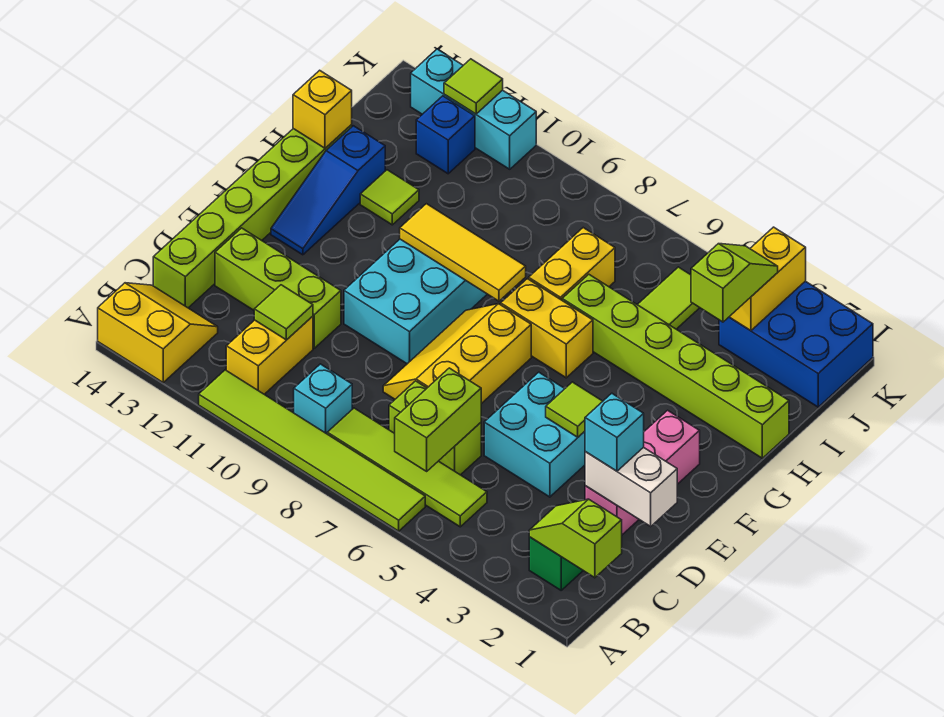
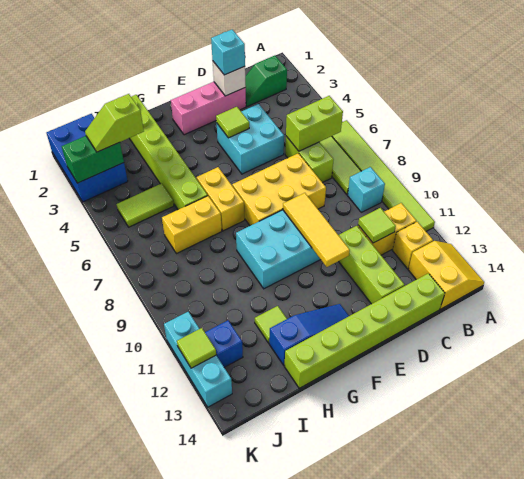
yellow 2x2 slope [98,283,218,382] -> yellow 2x2 slope turned to [408,241,484,309]
lime 1x2 slope [529,499,622,578] -> none
white 1x2 brick [585,447,677,526] -> white 1x1 brick [213,62,246,96]
yellow 2x3 slope [383,304,531,404] -> yellow 2x3 brick [232,153,326,226]
yellow 1x3 tile [400,204,526,301] -> yellow 1x3 tile moved to [283,193,350,267]
yellow 1x1 brick [293,70,352,148] -> yellow 1x1 brick moved to [393,222,433,269]
yellow 1x2 brick [730,227,806,331] -> green 1x2 brick [62,136,124,183]

